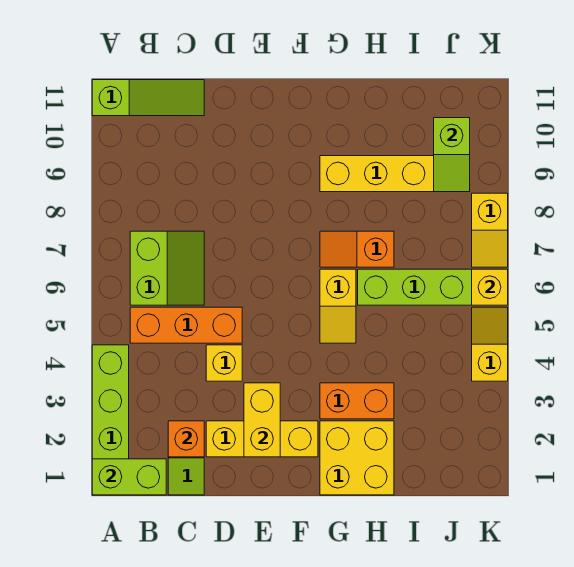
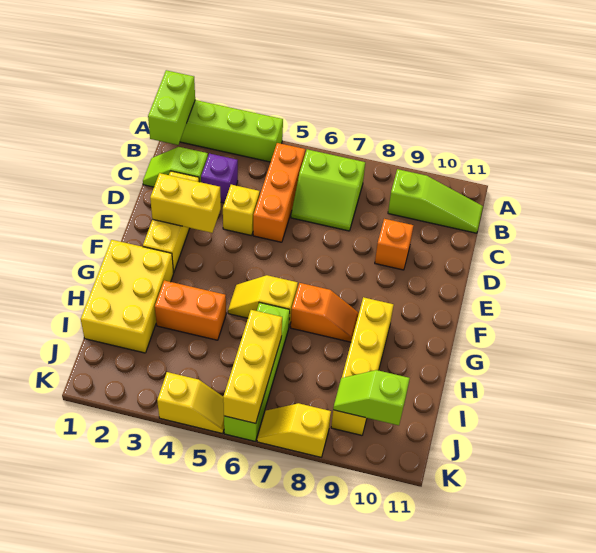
lime 1x3 slope [92,80,204,116] -> lime 1x3 slope turned to [388,169,483,233]
orange 1x1 brick [168,421,204,457] -> orange 1x1 brick moved to [375,219,413,270]
none -> purple 1x1 brick [201,153,238,203]
yellow 2x2 brick [320,421,394,495] -> yellow 2x3 brick [81,240,174,353]
orange 1x2 brick [320,383,394,419] -> orange 1x2 brick turned to [155,280,226,340]
orange 1x2 slope [320,231,394,267] -> orange 1x2 slope turned to [291,283,359,342]
yellow 1x1 brick [472,269,508,305] -> yellow 1x3 brick [223,310,282,424]

